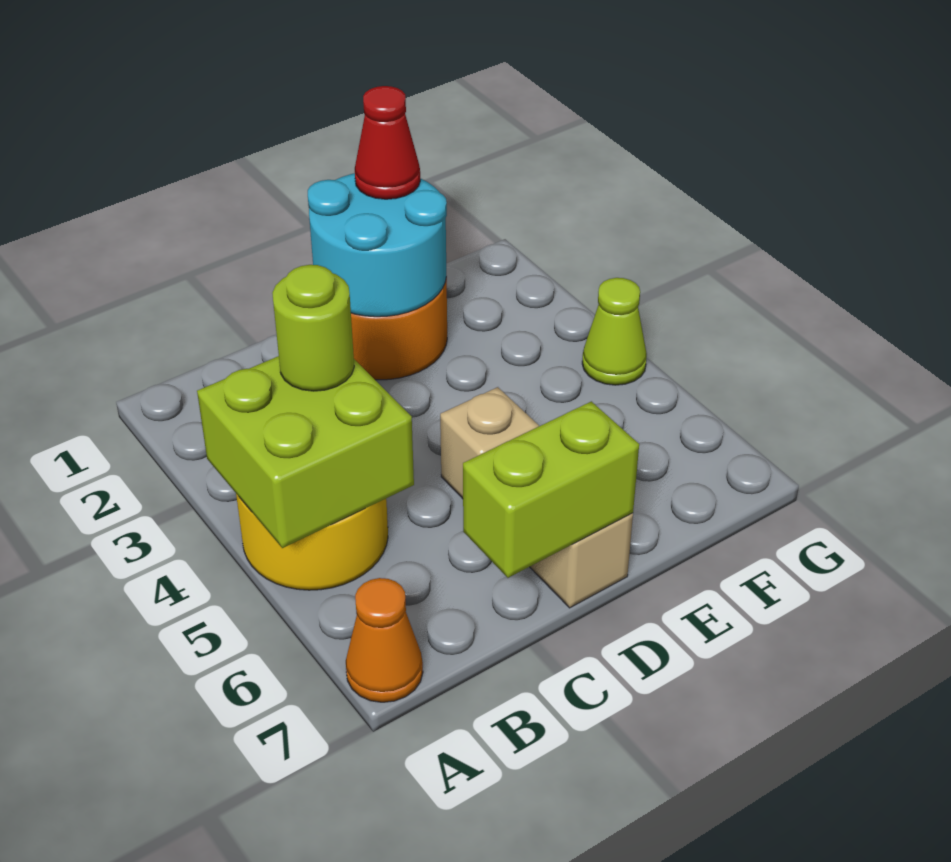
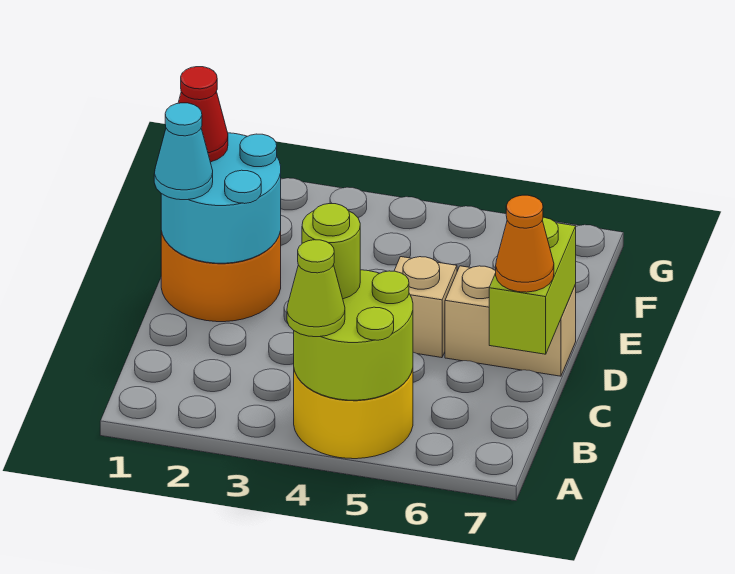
lime 2x2 brick [197,356,414,548] -> lime 2x2 round brick [294,270,413,400]
orange 1x1 cone [346,578,423,702] -> orange 1x1 cone moved to [496,195,554,292]
none -> cyan 1x1 cone [154,103,213,200]
lime 1x1 cone [582,278,647,385] -> lime 1x1 cone moved to [287,240,345,337]

